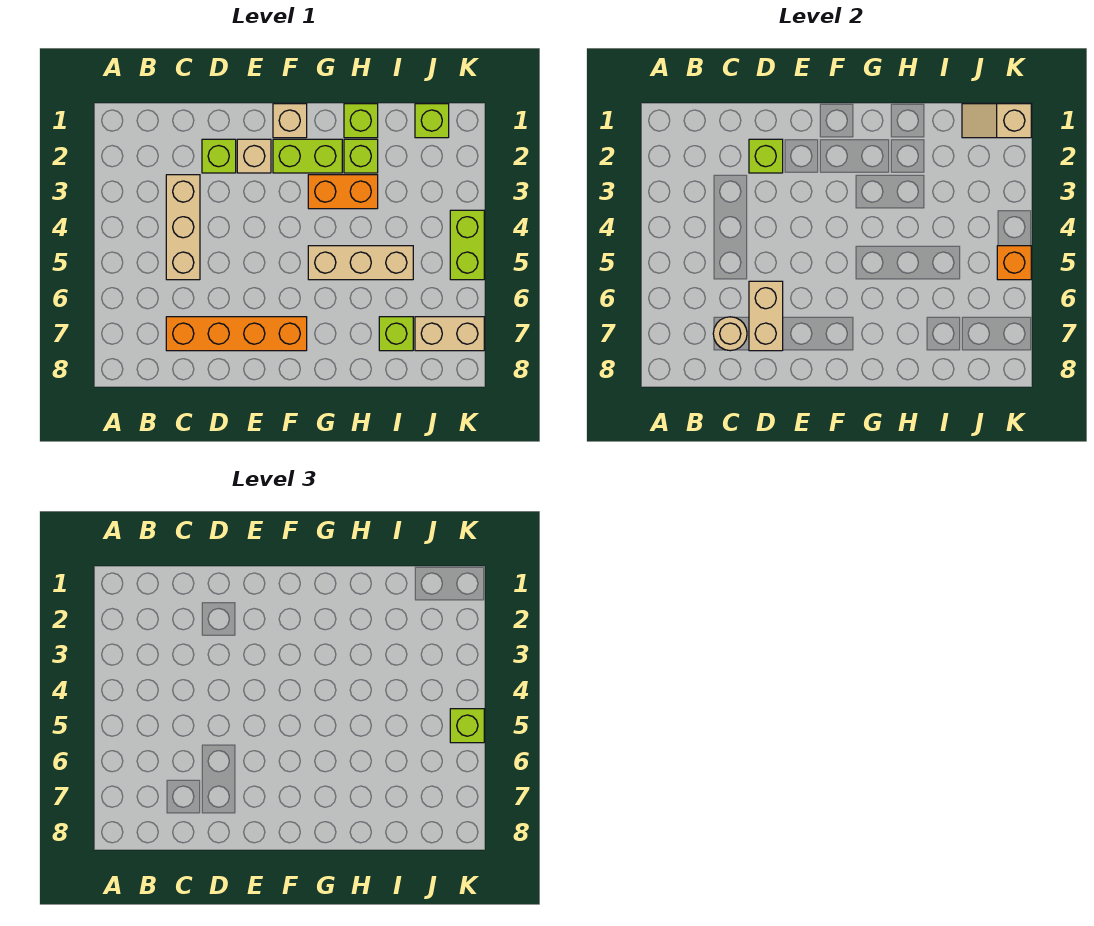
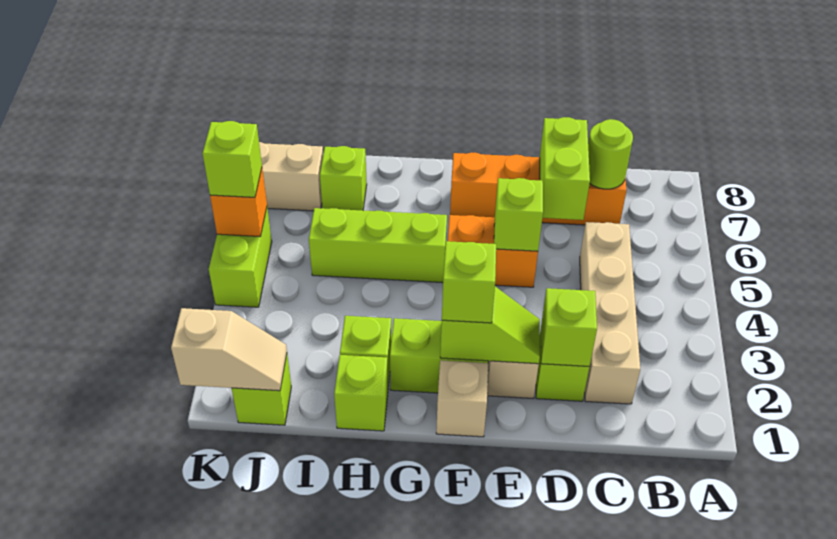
tan 1x3 brick [166,175,200,280] -> tan 1x4 brick [580,222,640,404]
tan 1x1 round brick [713,317,747,351] -> lime 1x1 round brick [588,119,633,189]
tan 1x2 brick [749,281,783,351] -> lime 1x2 brick [540,117,590,220]
none -> lime 1x2 slope [440,287,540,364]
none -> lime 1x1 brick [494,178,543,251]
none -> lime 1x1 brick [442,241,496,323]
orange 1x2 brick [308,175,378,209] -> orange 1x2 brick moved to [448,215,538,287]
tan 1x3 brick [308,246,413,280] -> lime 1x3 brick [309,208,447,283]

